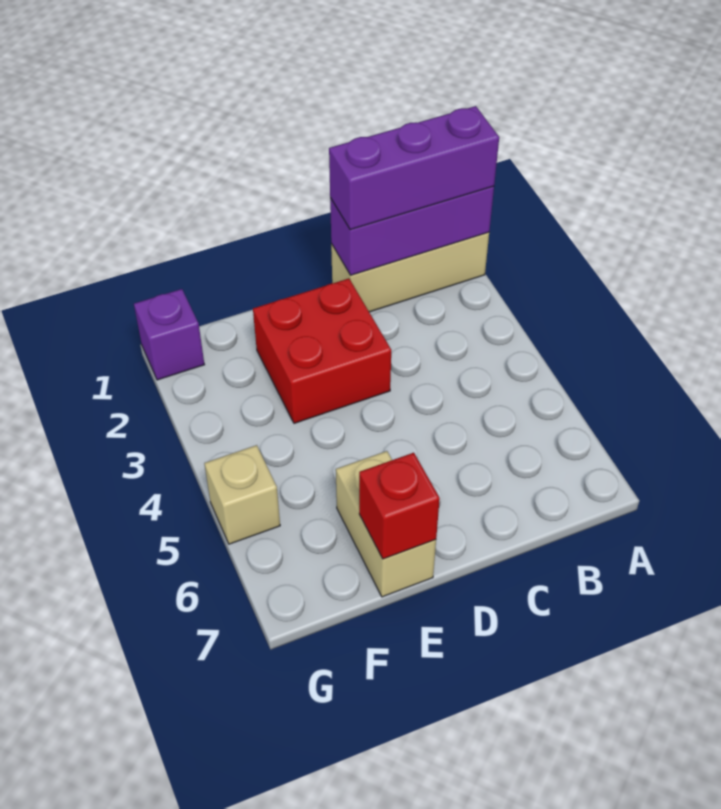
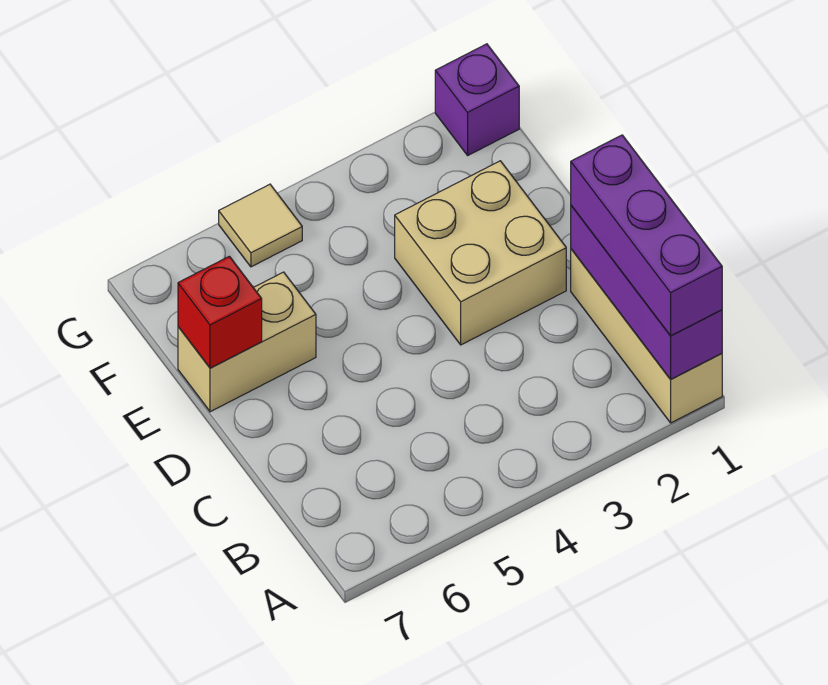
red 2x2 brick [253,279,391,423] -> tan 2x2 brick [395,161,566,345]
tan 1x1 brick [204,445,280,544] -> tan 1x1 tile [219,184,302,267]

